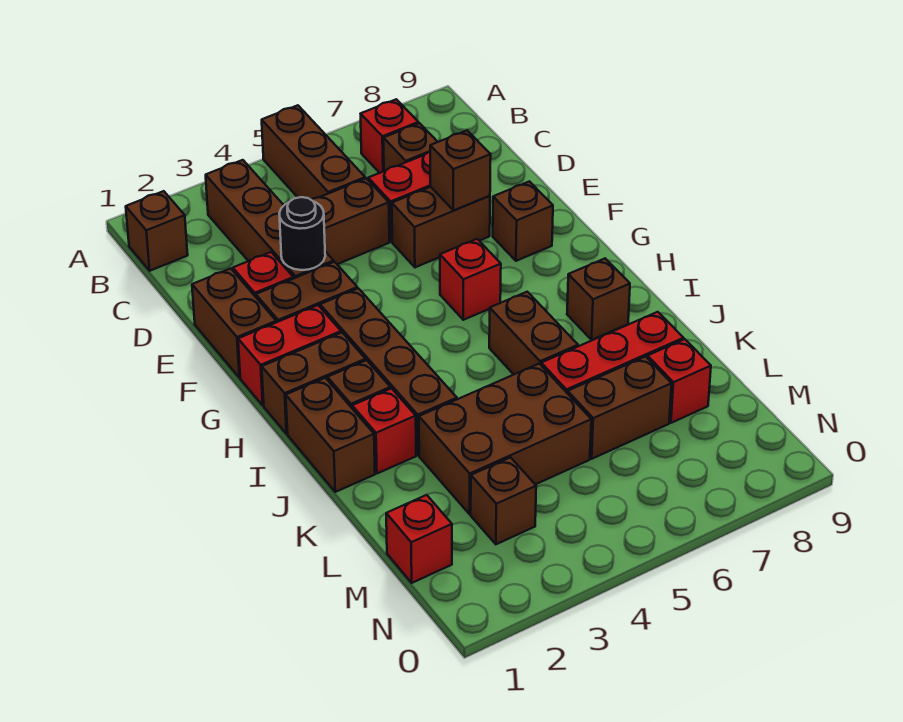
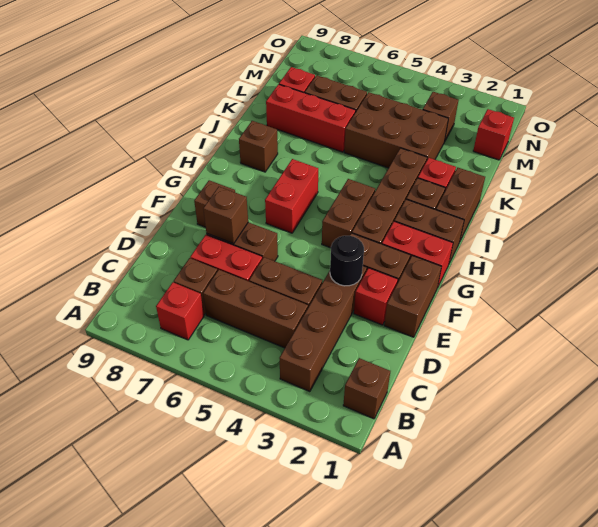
brown 1x3 brick [262,105,365,200] -> brown 1x3 brick turned to [203,270,308,348]
red 1x1 brick [440,239,501,320] -> red 1x2 brick [265,159,318,233]
brown 1x2 brick [489,292,578,374] -> brown 1x2 brick moved to [322,179,375,248]

